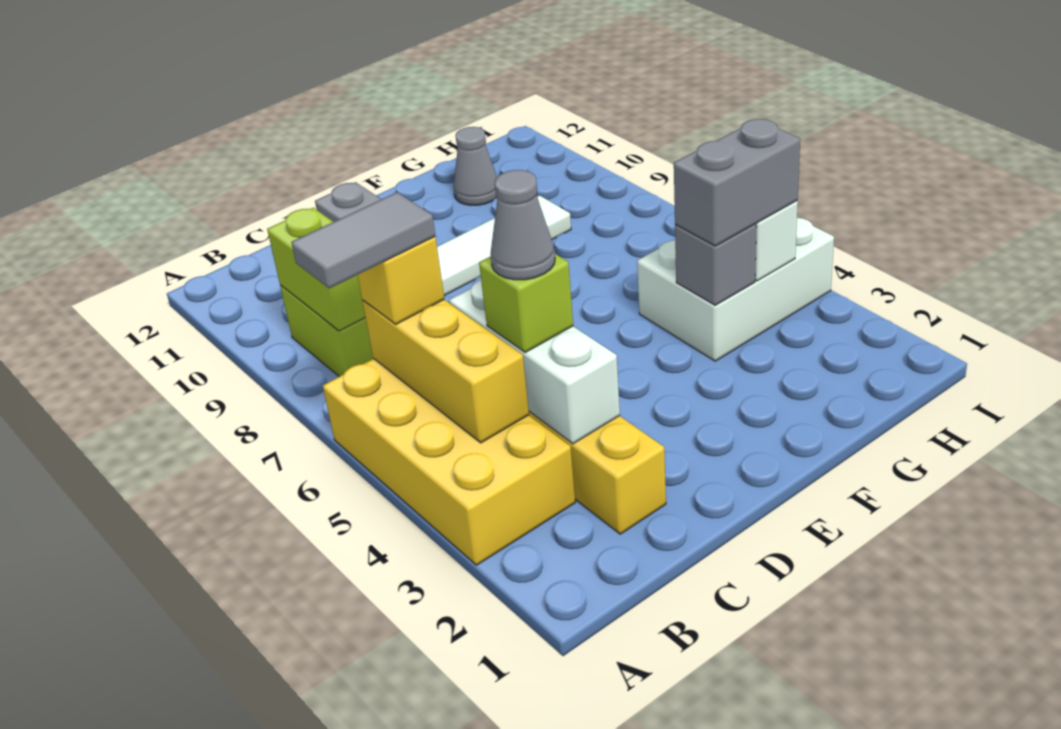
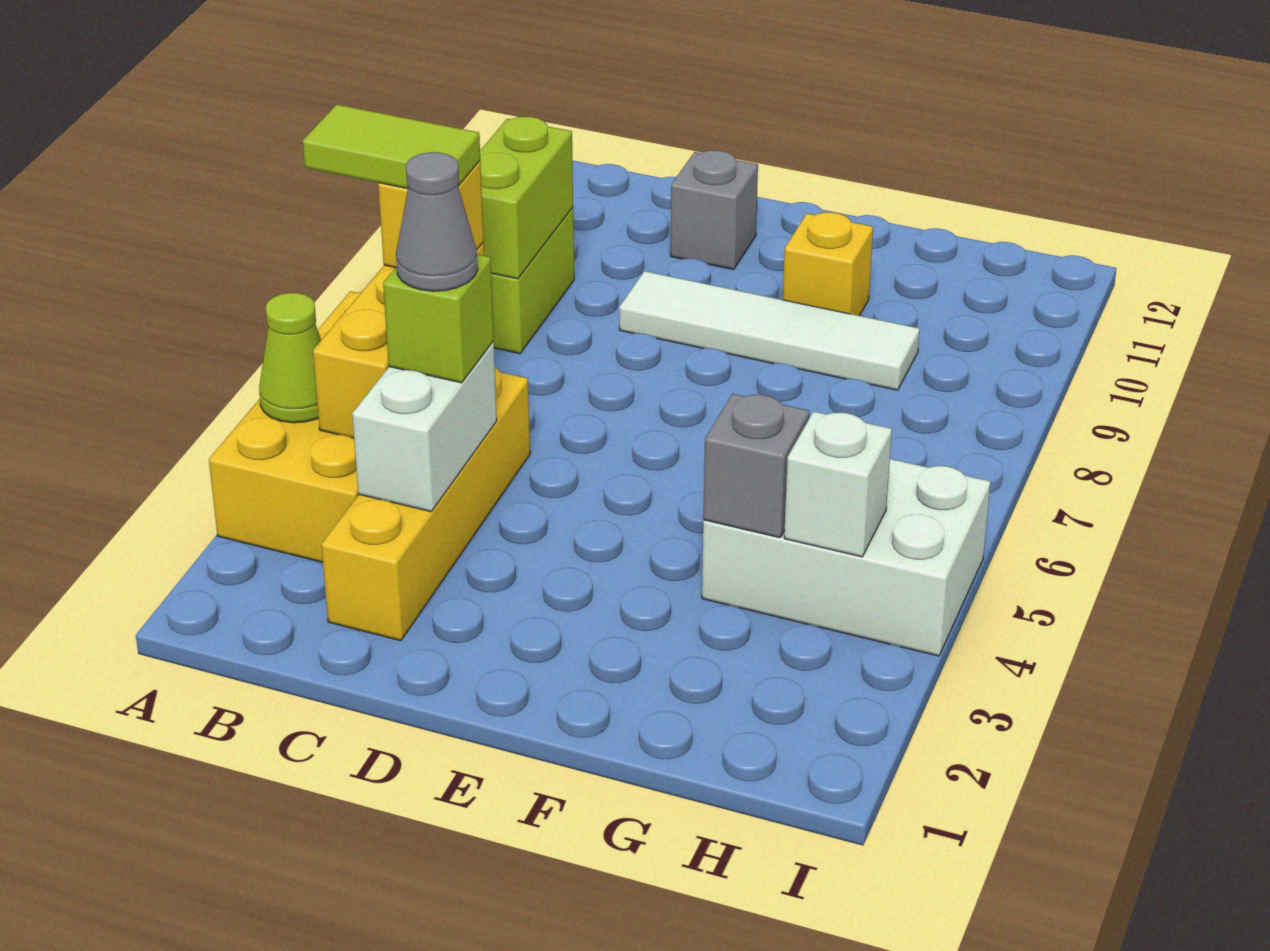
none -> lime 1x1 cone [259,293,321,423]
grey 1x2 tile [291,192,435,288] -> lime 1x2 tile [303,104,480,189]
white 1x3 brick [449,280,620,444] -> white 1x2 brick [352,342,497,512]
none -> yellow 1x1 brick [783,212,873,316]
grey 1x2 brick [674,119,800,246] -> none
grey 1x1 cone [454,127,497,205] -> none

